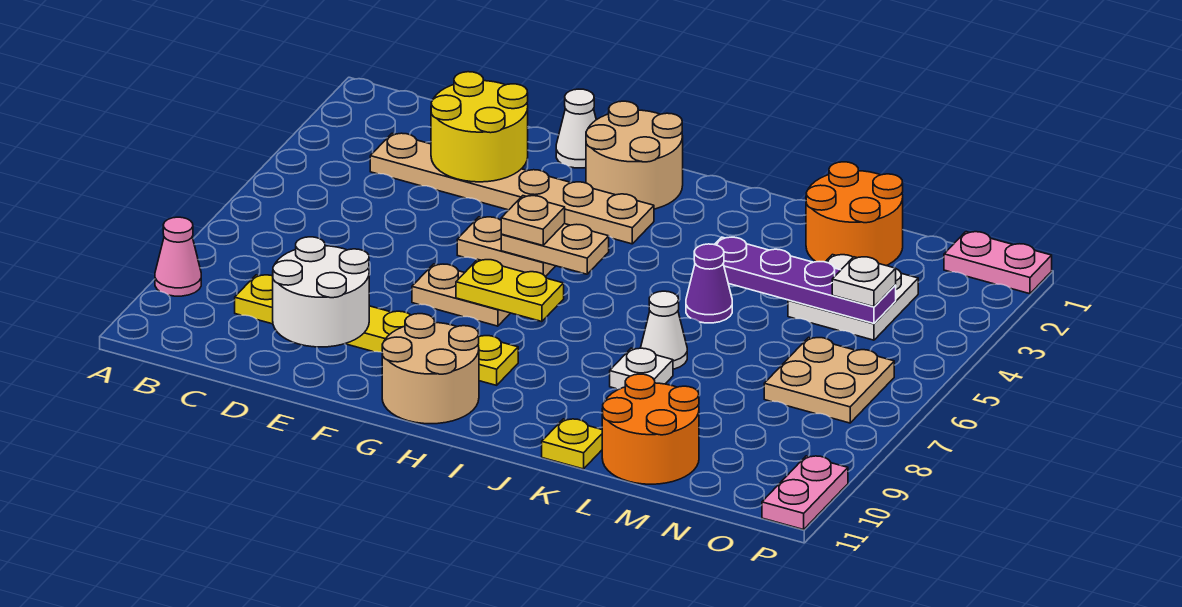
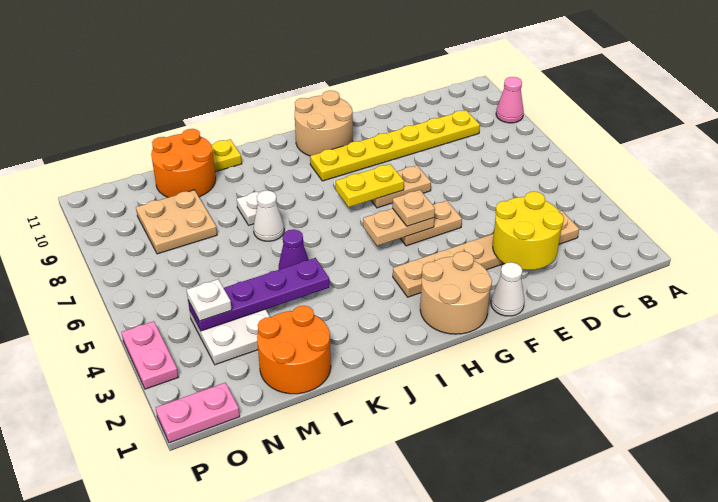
white 2x2 round brick [273,237,369,347] -> none
tan 2x2 plate [764,337,894,423] -> tan 2x2 plate moved to [136,190,217,254]
pink 1x2 plate [762,456,848,530] -> pink 1x2 plate moved to [122,321,178,389]

